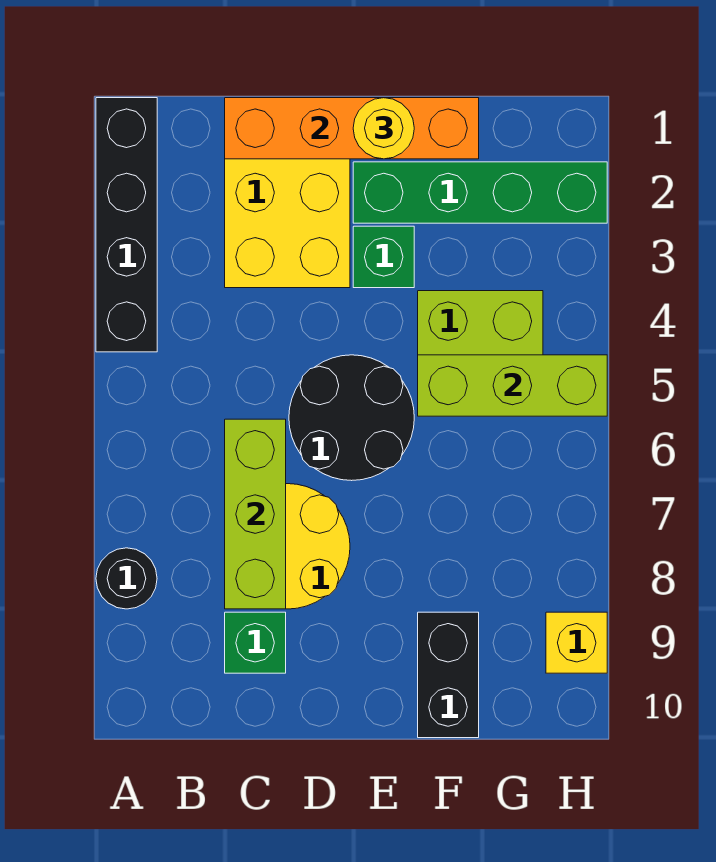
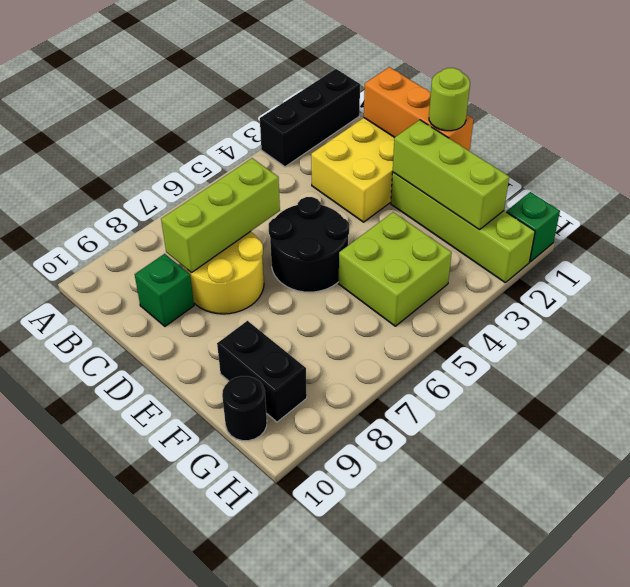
black 1x4 brick [96,98,157,352] -> black 1x3 brick [260,69,360,167]
black 1x1 round brick [96,548,157,609] -> black 1x1 round brick moved to [222,376,267,441]
orange 1x4 brick [225,98,479,159] -> orange 1x3 brick [364,67,474,151]
yellow 1x1 round brick [353,98,414,159] -> lime 1x1 round brick [429,68,470,131]
green 1x4 brick [353,162,607,223] -> lime 1x4 brick [391,172,535,282]
green 1x1 brick [353,226,414,288] -> green 1x1 brick moved to [507,192,560,262]
lime 1x3 brick [418,355,607,416] -> lime 1x3 brick moved to [393,120,509,230]
black 1x2 brick [418,612,479,738] -> black 1x2 brick turned to [217,321,307,422]
yellow 1x1 brick [546,612,607,673] -> none

